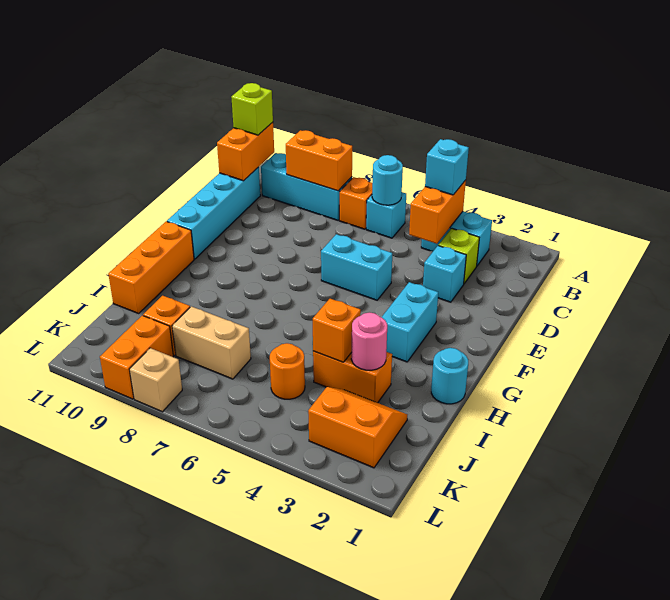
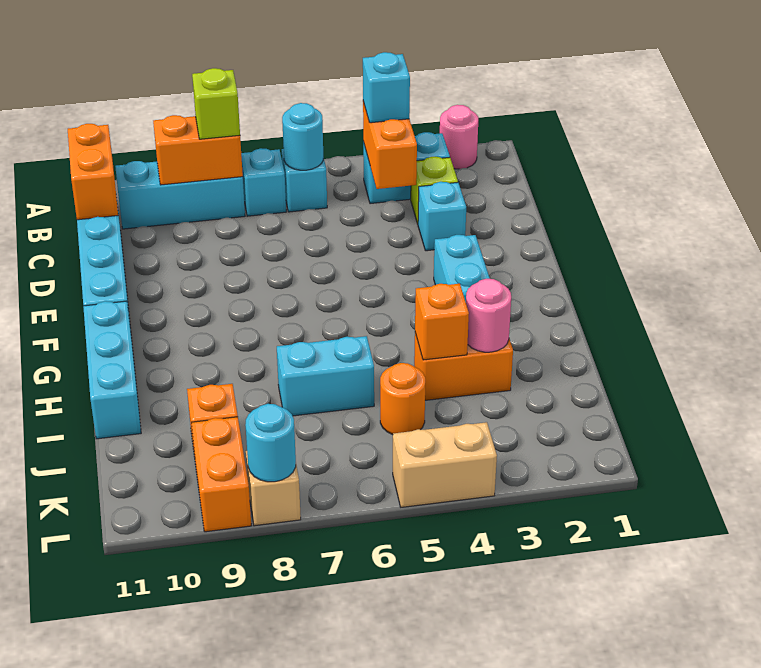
none -> pink 1x1 round brick [440,105,478,169]
orange 1x1 brick [339,177,372,229] -> cyan 1x1 brick [241,148,286,216]
lime 1x1 brick [231,83,273,135] -> lime 1x1 brick moved to [192,68,240,139]
cyan 1x2 brick [321,234,392,300] -> cyan 1x2 brick moved to [277,336,374,416]
orange 1x3 brick [108,222,194,313] -> cyan 1x3 brick [83,301,141,439]
cyan 1x1 round brick [431,348,468,404] -> cyan 1x1 round brick moved to [245,404,296,482]
orange 2x2 slope [308,387,407,468] -> none
tan 1x2 brick [172,306,251,379] -> tan 1x2 brick moved to [393,422,497,507]

